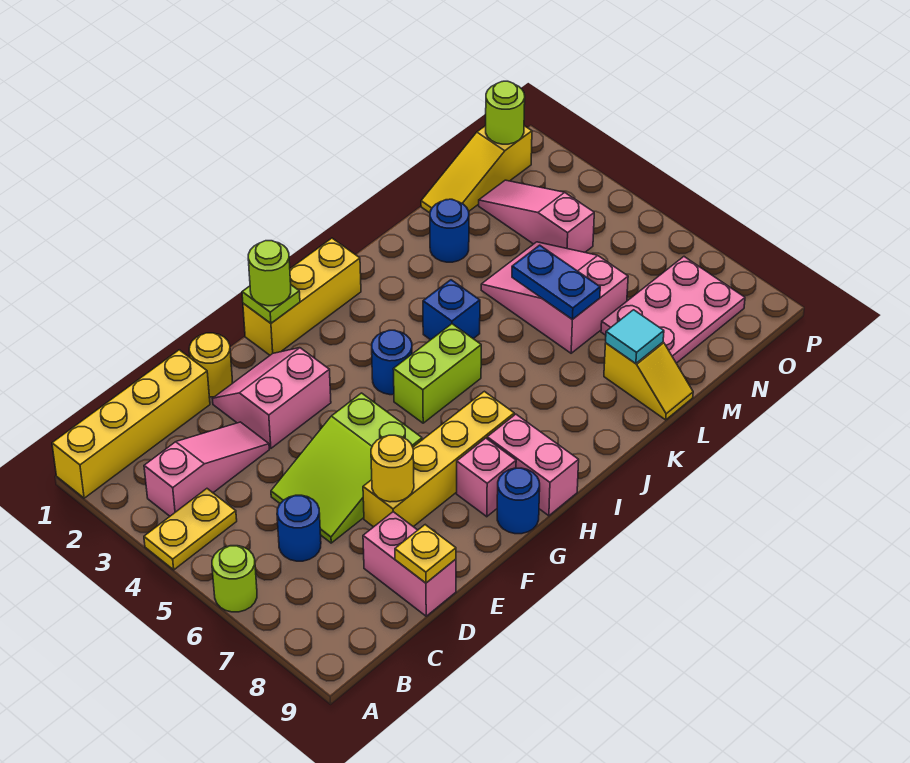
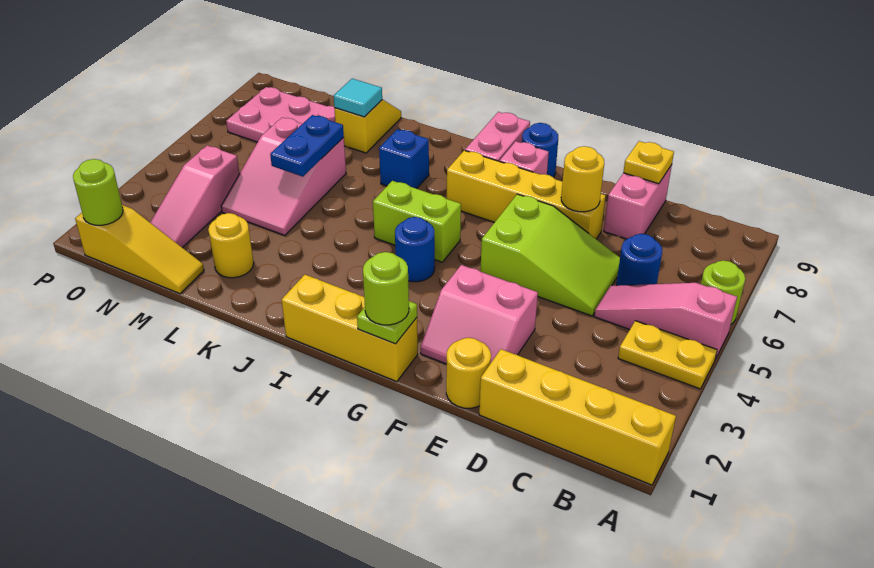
pink 1x3 slope [144,422,269,516] -> pink 1x3 slope moved to [594,283,737,359]
blue 1x1 brick [423,280,480,340] -> blue 1x1 brick moved to [379,129,429,189]
blue 1x1 round brick [430,199,469,262] -> yellow 1x1 round brick [208,213,254,278]

